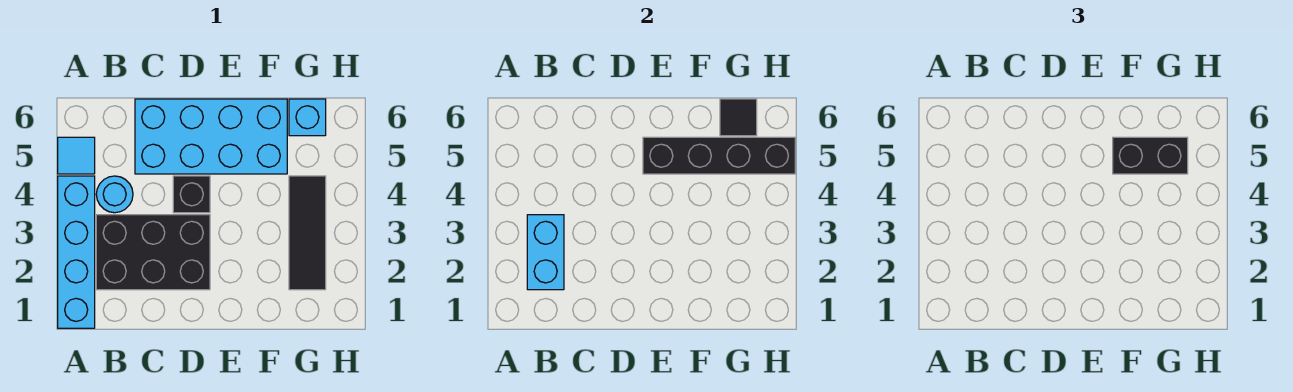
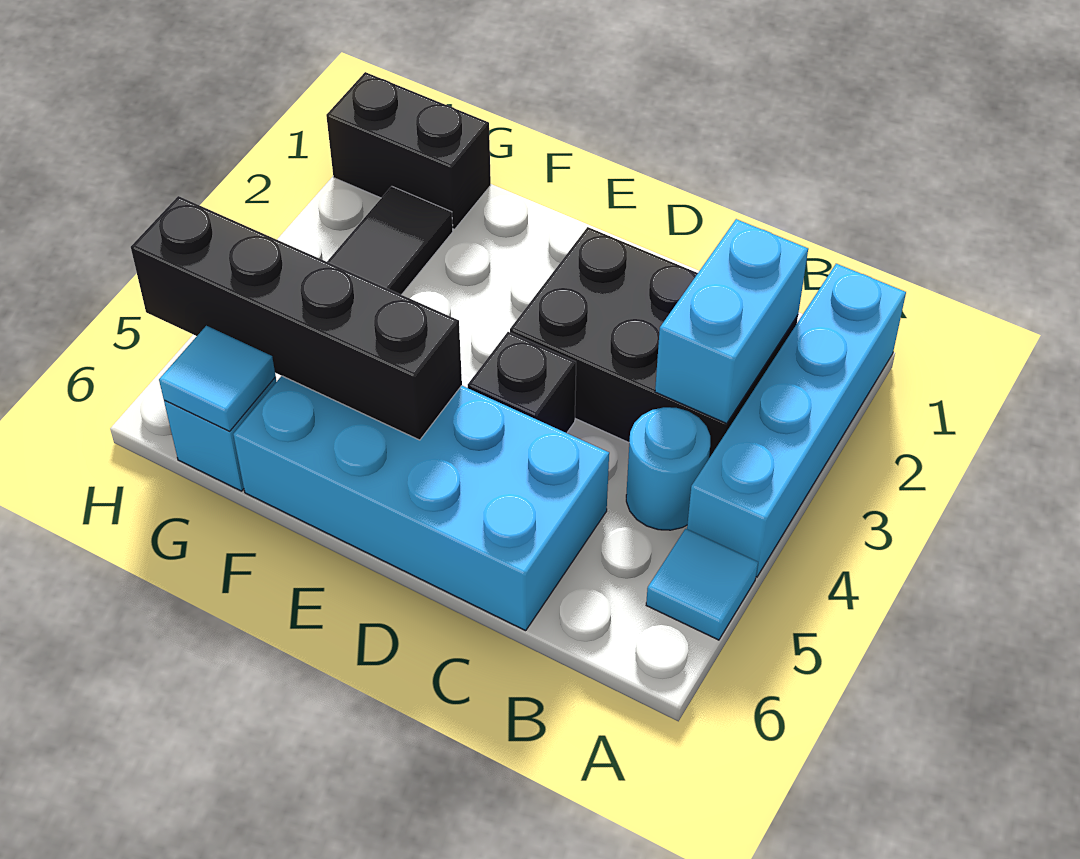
black 1x2 brick [1113,137,1188,174] -> black 1x2 brick moved to [326,72,491,229]
black 1x1 tile [720,99,757,136] -> cyan 1x1 tile [159,326,276,431]

